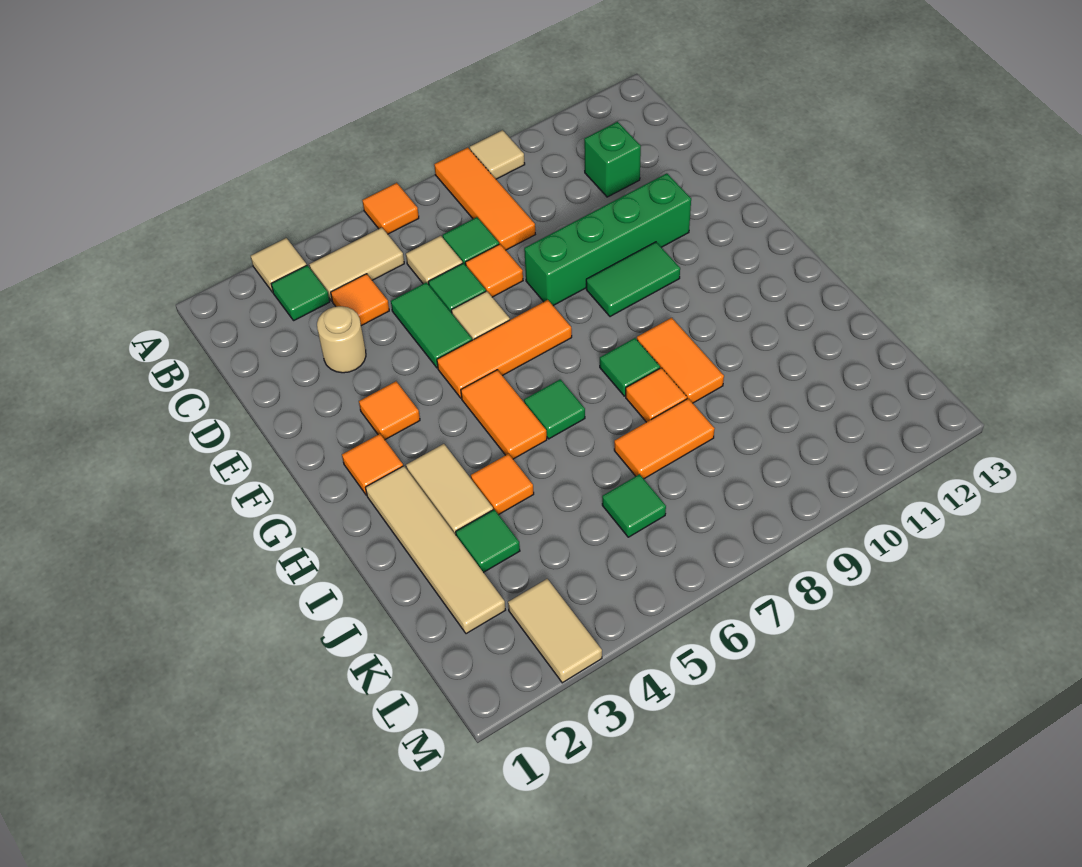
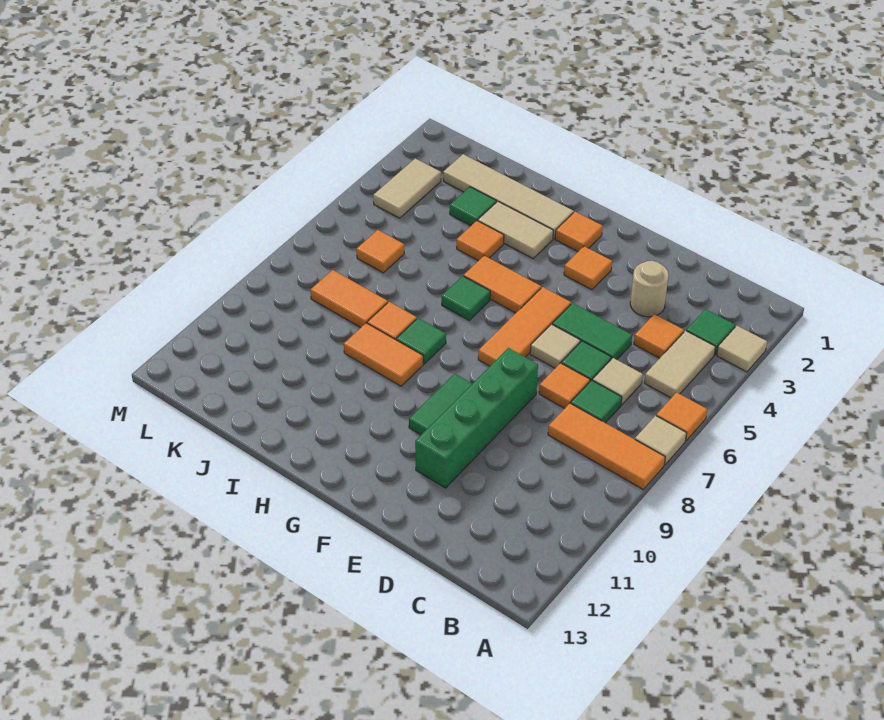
tan 1x1 tile [470,130,525,179] -> tan 1x1 tile moved to [635,416,687,465]
green 1x1 brick [584,122,641,197] -> none
orange 1x2 tile [614,399,715,479] -> orange 1x2 tile turned to [311,270,388,327]
green 1x1 tile [602,474,666,537] -> orange 1x1 tile [357,230,404,273]
tan 1x2 tile [508,579,602,683] -> tan 1x2 tile turned to [373,158,441,218]

